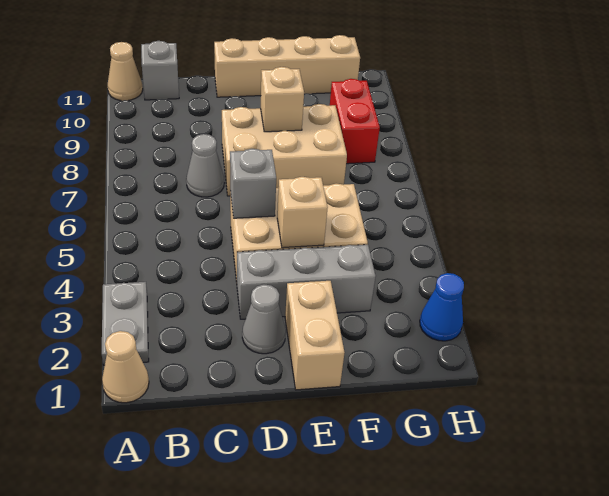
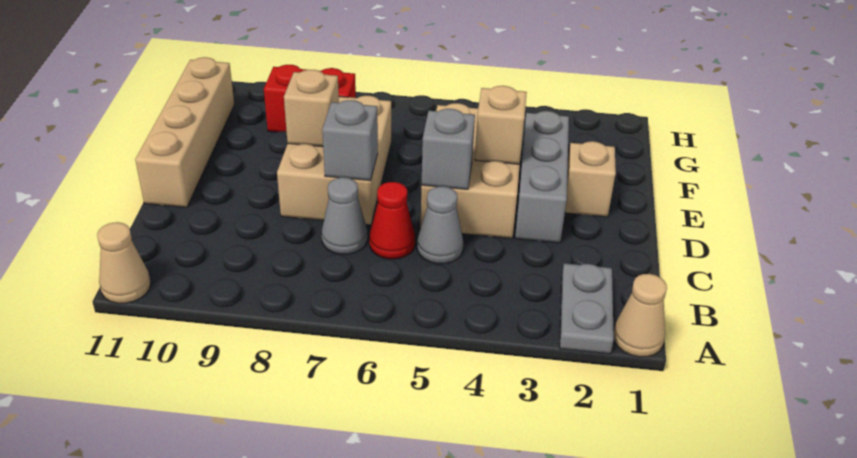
grey 1x2 plate [102,282,149,365] -> grey 1x2 plate turned to [560,263,614,354]
grey 1x1 brick [141,41,179,100] -> grey 1x1 brick moved to [322,100,378,181]
none -> red 1x1 cone [369,182,415,259]
grey 1x1 cone [242,285,286,354] -> grey 1x1 cone moved to [417,186,463,264]
tan 1x2 brick [285,281,345,390] -> tan 1x1 brick [565,141,616,217]
blue 1x1 cone [420,273,464,341] -> none

